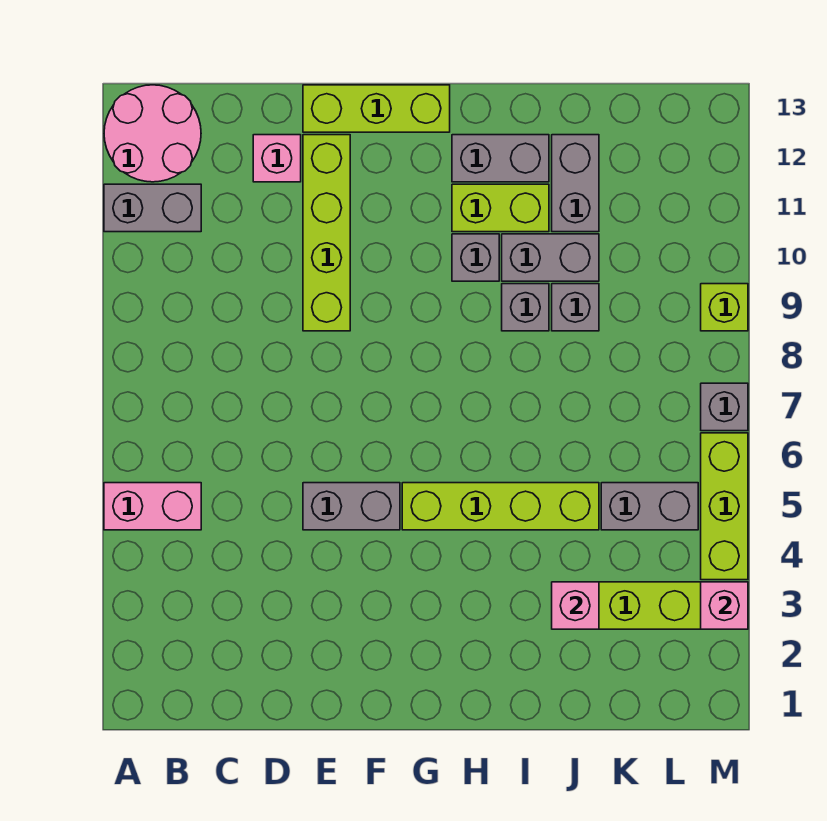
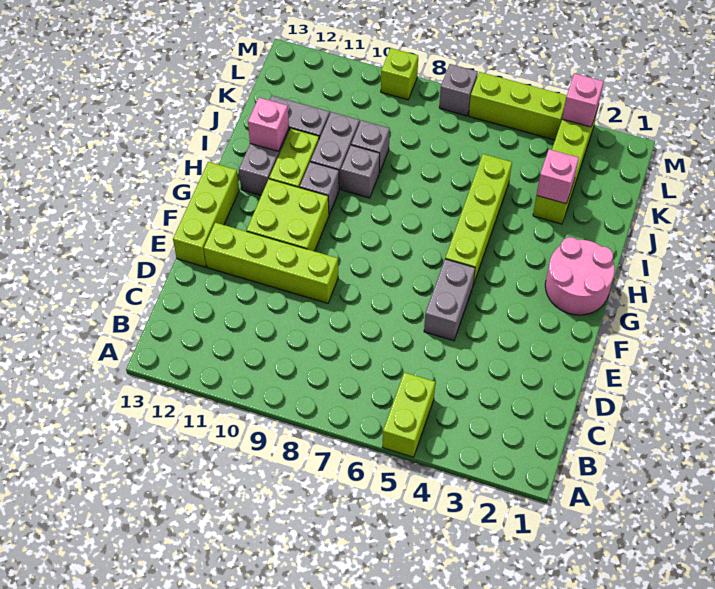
pink 1x2 brick [104,483,201,530] -> lime 1x2 brick [383,372,435,457]
grey 1x2 brick [104,184,201,232] -> none
pink 2x2 round brick [104,85,201,182] -> pink 2x2 round brick moved to [545,237,615,315]
pink 1x1 brick [253,135,301,182] -> pink 1x1 brick moved to [248,98,289,151]
none -> lime 2x2 brick [246,179,329,251]
grey 1x2 brick [601,483,698,530] -> none

